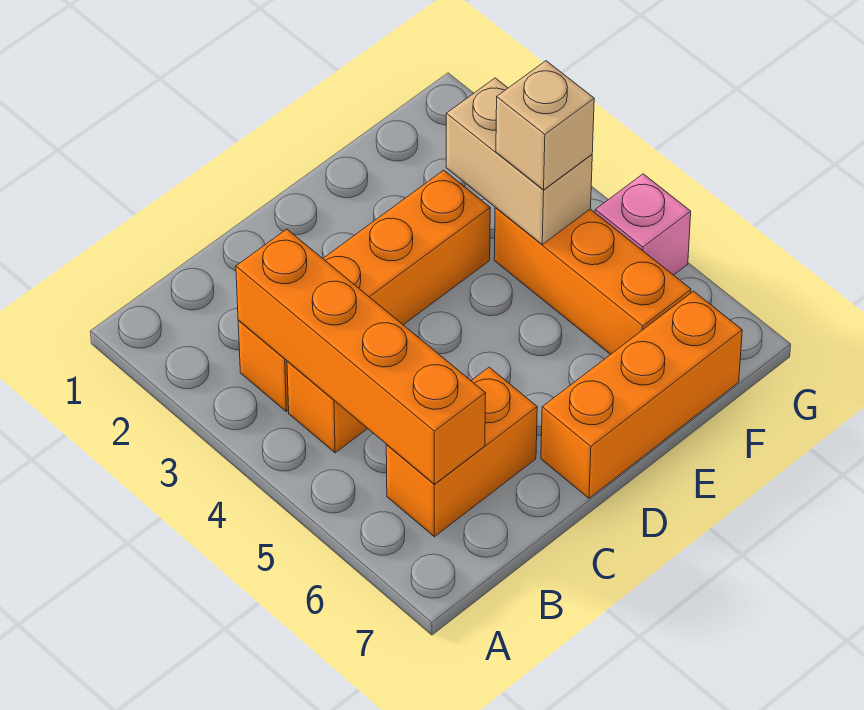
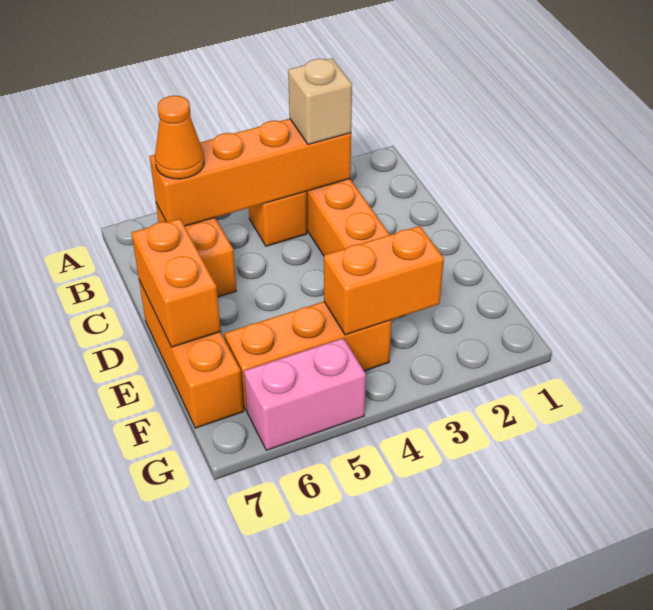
none -> orange 1x1 cone [155,96,204,179]
none -> orange 1x2 brick [132,219,221,347]
tan 1x2 brick [446,78,592,244] -> orange 1x2 brick [324,226,444,335]
tan 1x1 brick [496,61,594,190] -> tan 1x1 brick moved to [288,58,352,144]
pink 1x1 brick [595,174,691,275] -> pink 1x2 brick [244,338,366,450]

